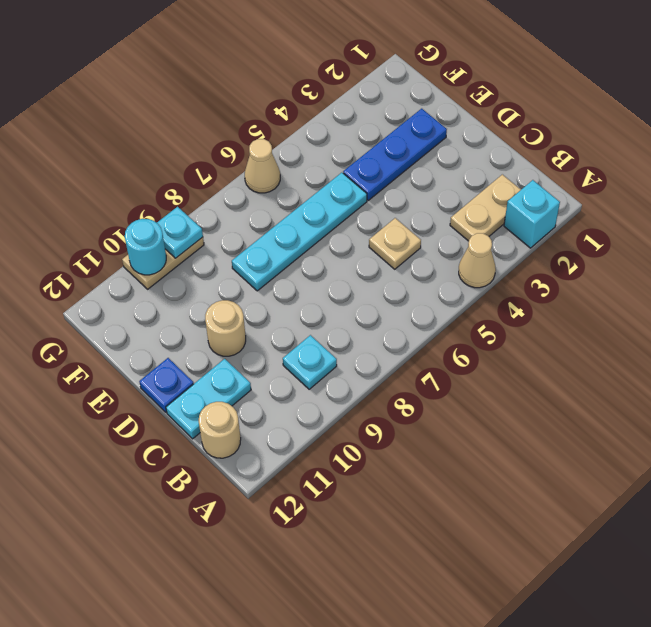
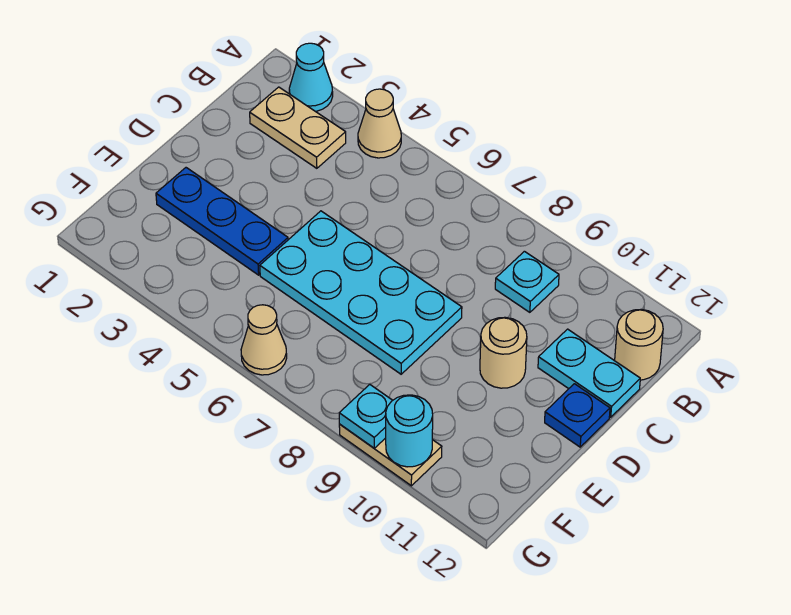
cyan 1x1 brick [504,180,560,248] -> cyan 1x1 cone [289,43,333,112]
tan 1x1 plate [369,218,421,269] -> none
cyan 1x4 plate [232,173,367,291] -> cyan 2x4 plate [260,211,462,374]

